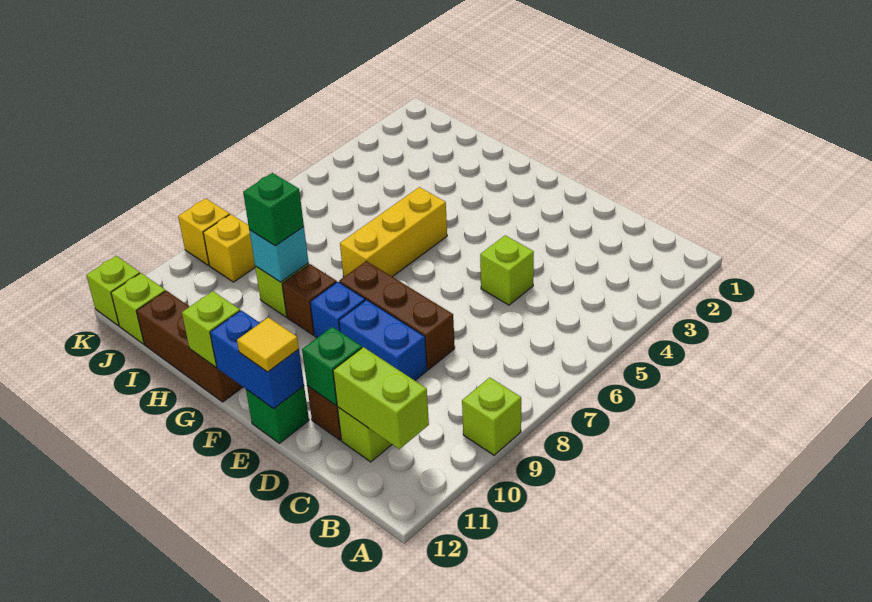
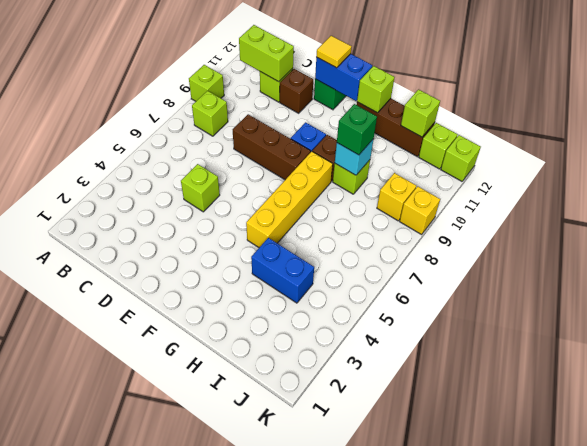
none -> lime 1x1 brick [192,91,228,136]
blue 1x2 brick [339,300,427,380] -> blue 1x2 brick moved to [251,238,314,303]
green 1x1 brick [302,327,362,405] -> none
yellow 1x3 brick [340,187,447,277] -> yellow 1x4 brick [246,151,333,247]
none -> lime 1x1 brick [401,90,440,137]

